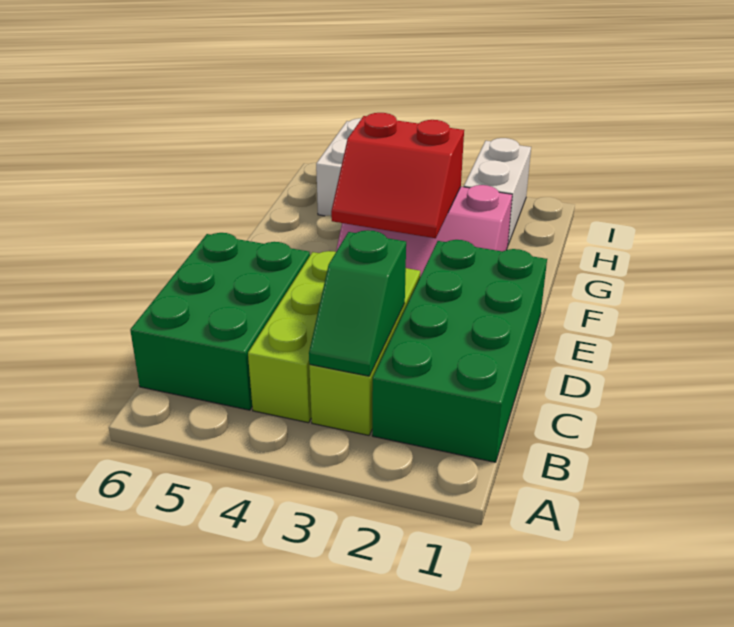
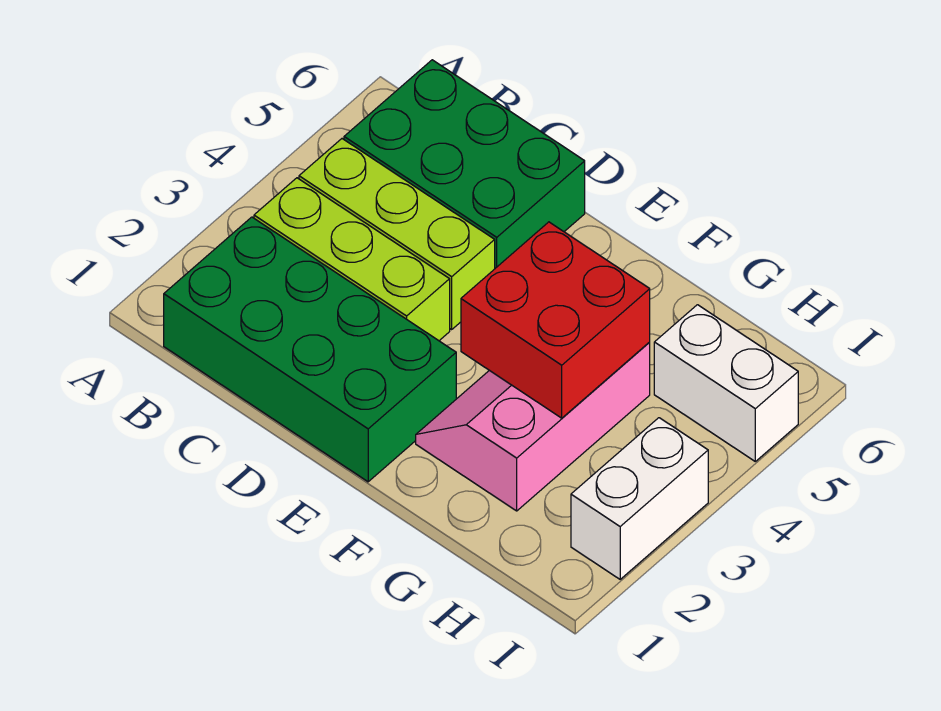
green 1x2 slope [309,230,406,376] -> none
red 2x2 slope [331,113,464,238] -> red 2x2 brick [461,222,650,418]
white 1x2 brick [464,138,531,245] -> white 1x2 brick turned to [571,418,708,579]

